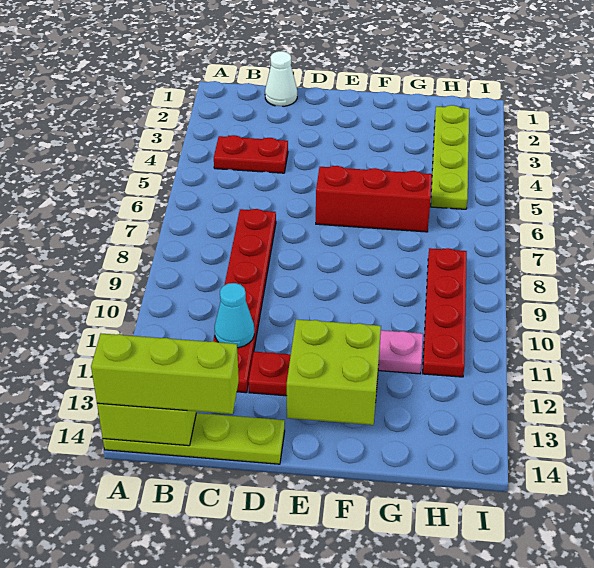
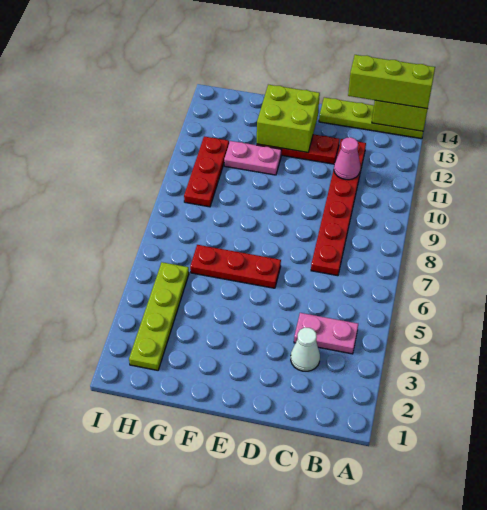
red 1x2 plate [214,135,288,173] -> pink 1x2 plate [294,313,358,354]
white 1x1 cone [265,51,297,106] -> white 1x1 cone moved to [291,328,320,371]
cyan 1x1 cone [215,283,254,348] -> pink 1x1 cone [334,137,360,180]
red 1x3 brick [316,166,432,232] -> red 1x3 plate [190,245,281,288]
red 1x4 plate [423,248,467,377] -> red 1x3 plate [184,136,229,207]

